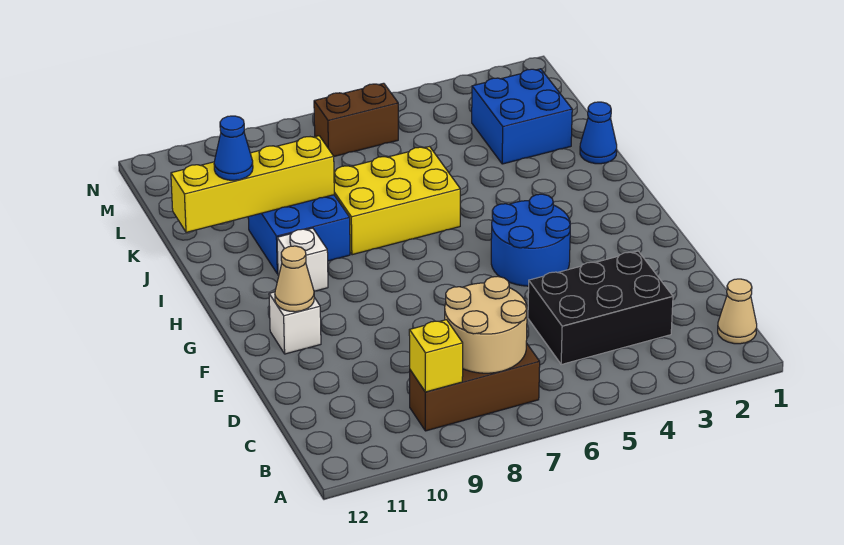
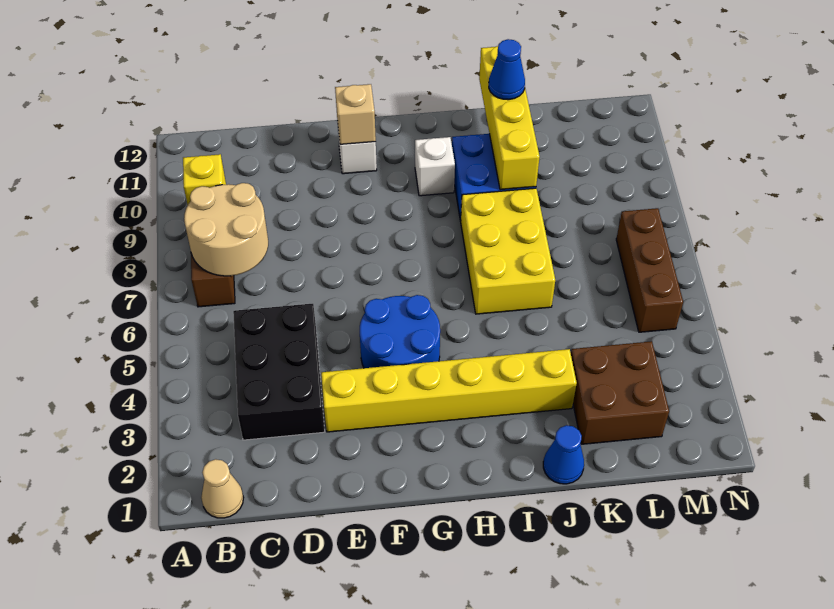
none -> yellow 1x6 brick [321,349,577,432]
tan 1x1 cone [275,246,314,312] -> tan 1x1 brick [335,84,376,144]
blue 2x2 brick [472,69,572,164] -> brown 2x2 brick [571,341,669,444]
brown 1x2 brick [314,83,398,156] -> brown 1x3 brick [616,208,683,332]

